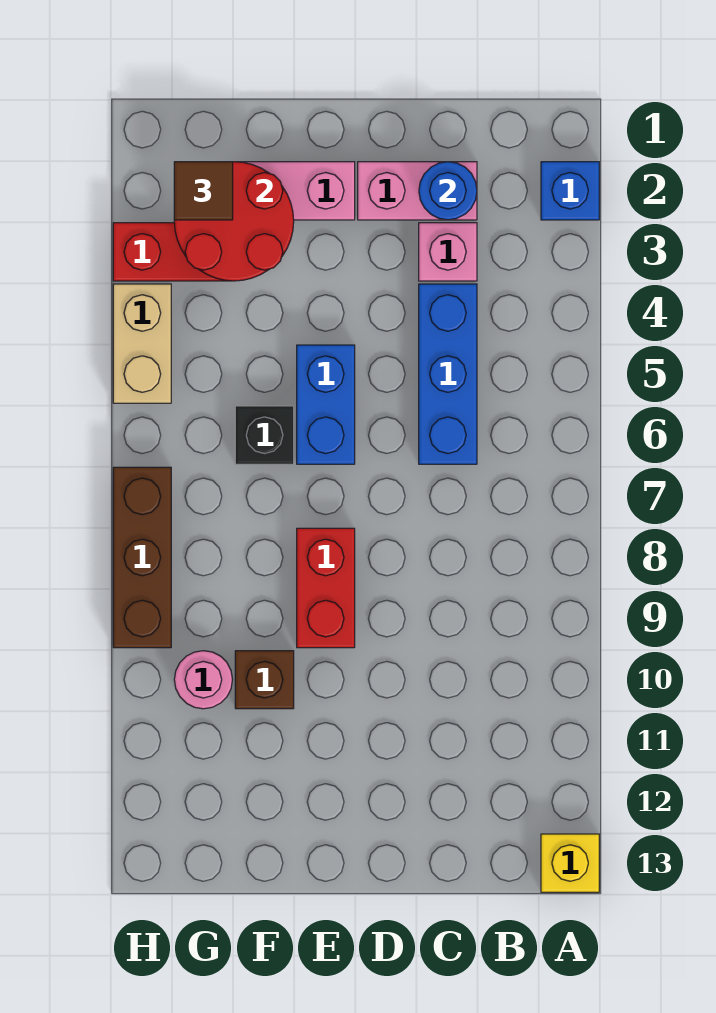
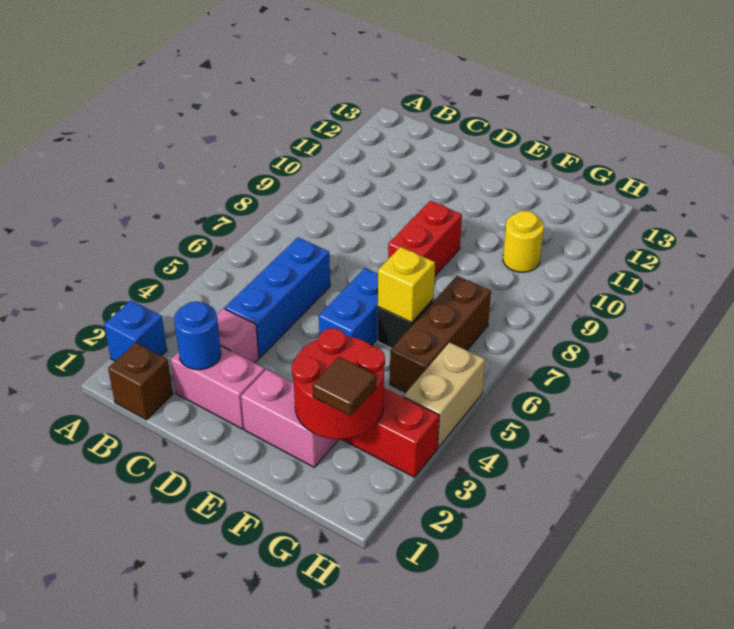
yellow 1x1 brick [541,834,599,892] -> yellow 1x1 brick moved to [378,247,435,323]
brown 1x1 brick [235,651,294,709] -> brown 1x1 brick moved to [108,343,173,420]
pink 1x1 round brick [174,651,232,709] -> yellow 1x1 round brick [503,211,544,272]
brown 1x3 brick [113,467,171,648] -> brown 1x3 brick moved to [390,276,491,392]

